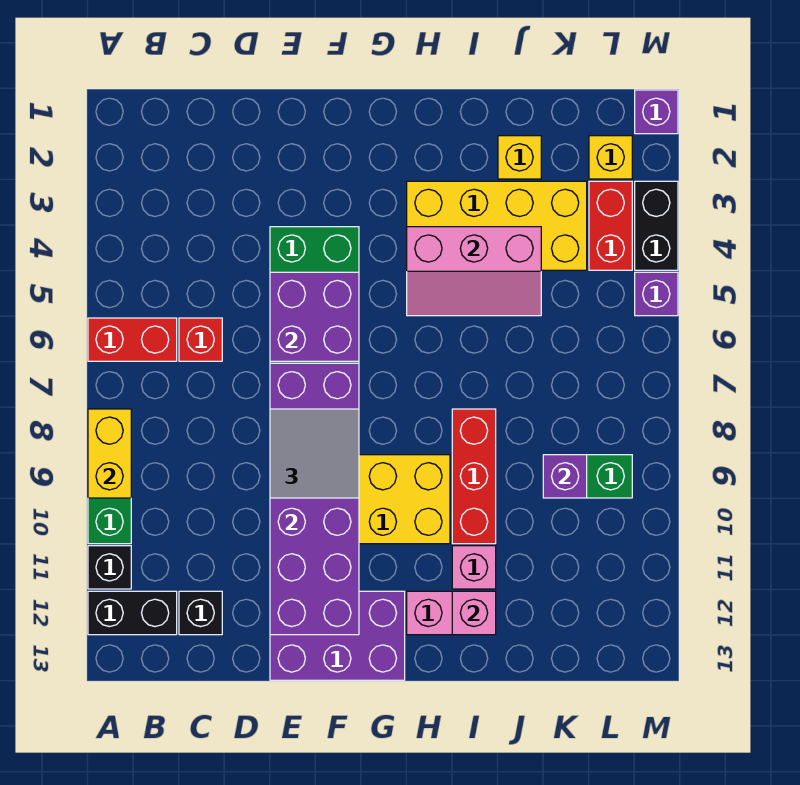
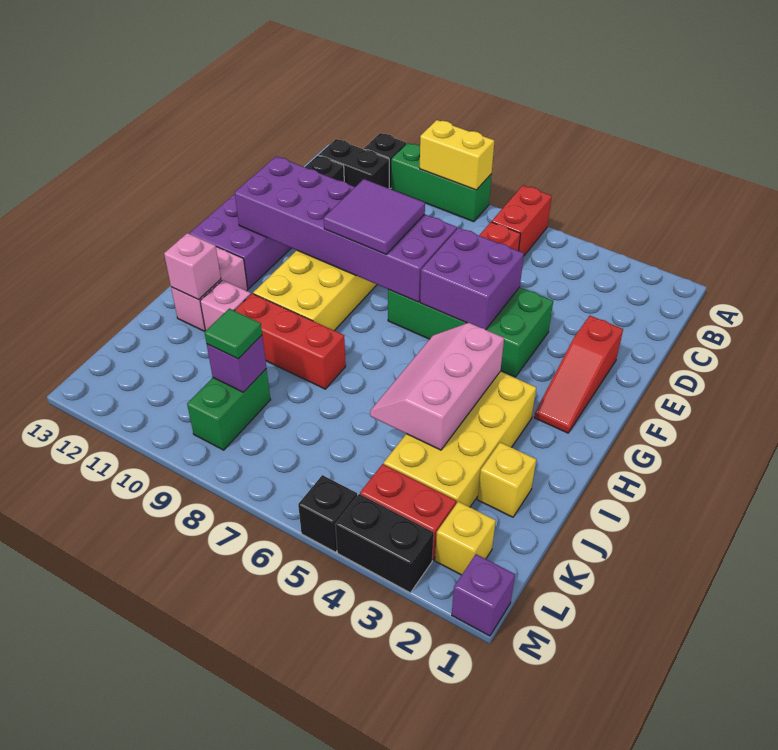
black 1x2 brick [88,591,177,635] -> black 1x2 brick turned to [319,139,389,188]
none -> red 1x3 slope [534,316,623,433]
grey 2x2 tile [270,409,359,498] -> purple 2x2 tile [324,179,425,254]
none -> green 1x1 tile [205,309,262,359]
purple 1x1 brick [635,272,678,316] -> black 1x1 brick [298,475,357,552]

